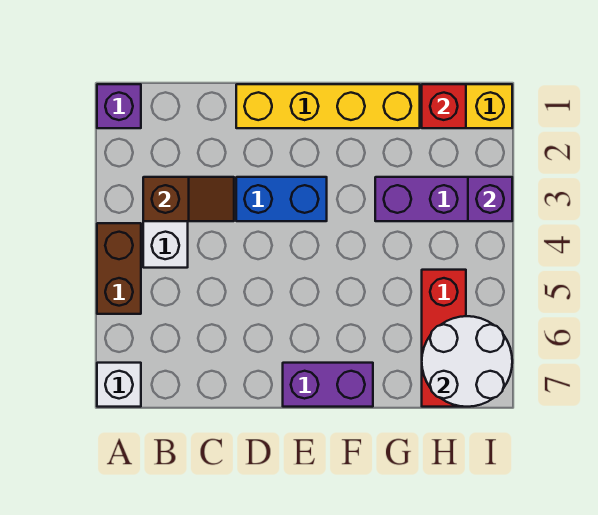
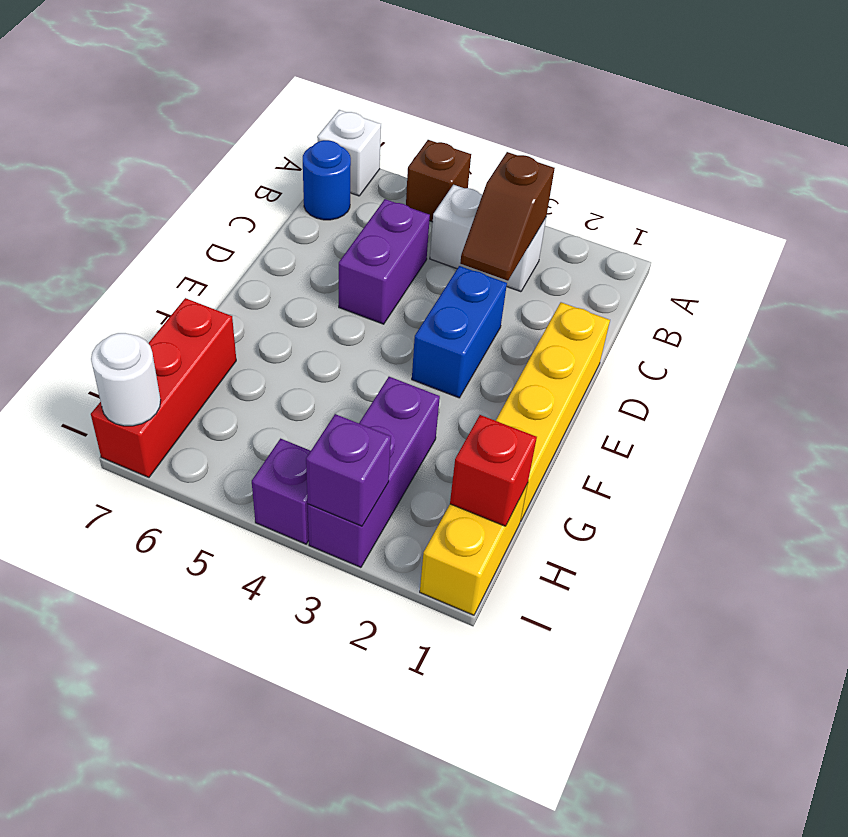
purple 1x1 brick [97,84,141,128] -> purple 1x1 brick moved to [252,439,310,544]
brown 1x2 brick [97,223,141,314] -> brown 1x1 brick [406,140,471,222]
none -> blue 1x1 round brick [303,140,351,220]
purple 1x2 brick [283,363,373,407] -> purple 1x2 brick moved to [339,199,430,324]
red 1x3 brick [422,270,466,407] -> red 1x3 brick turned to [91,298,236,477]
white 2x2 round brick [422,316,512,407] -> white 1x1 round brick [91,333,161,426]

